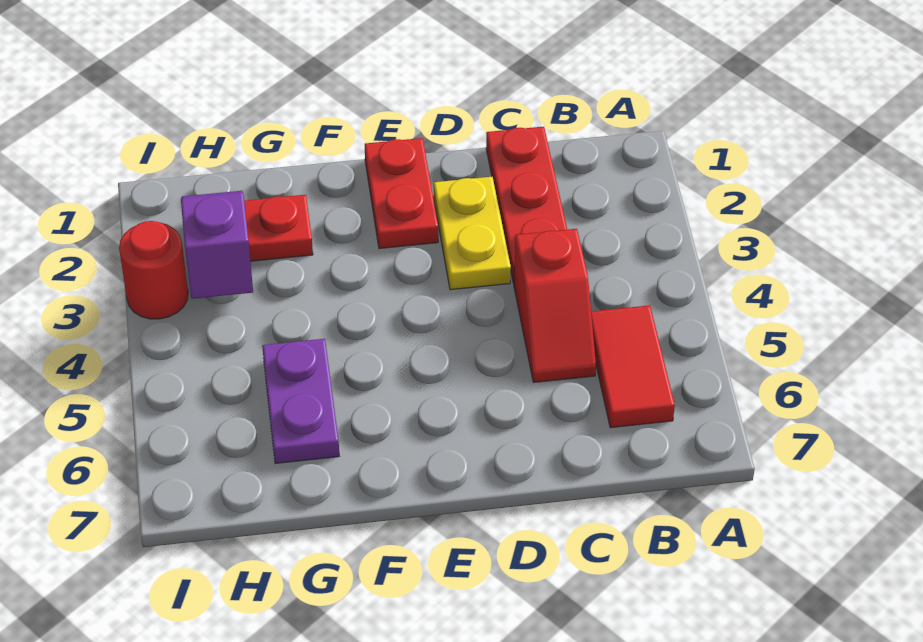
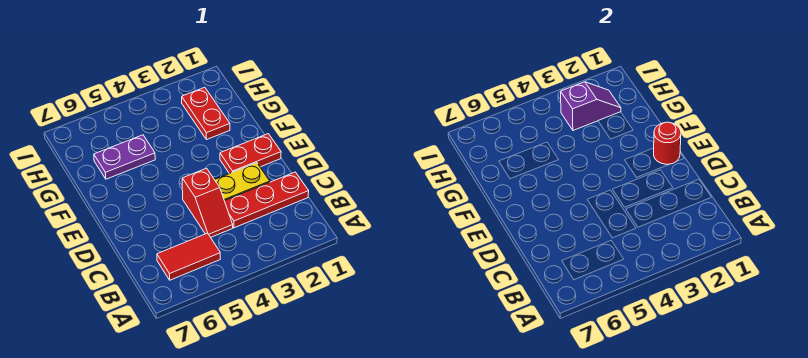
red 1x2 slope [514,229,596,382] -> red 1x2 slope turned to [182,168,233,237]
red 1x1 round brick [119,221,188,319] -> red 1x1 round brick moved to [654,122,681,164]

